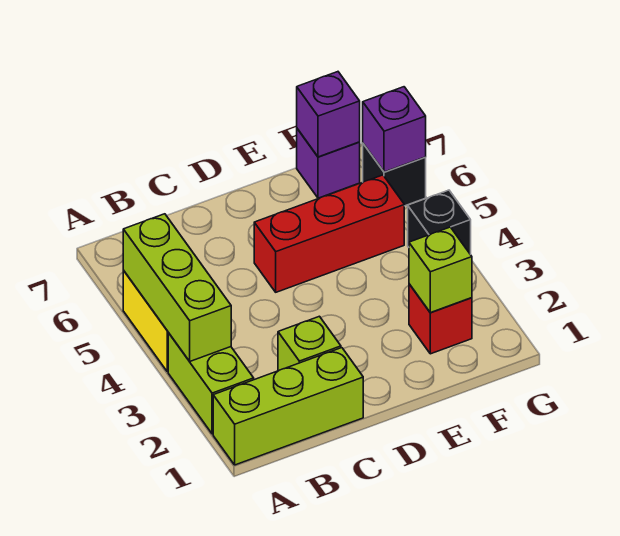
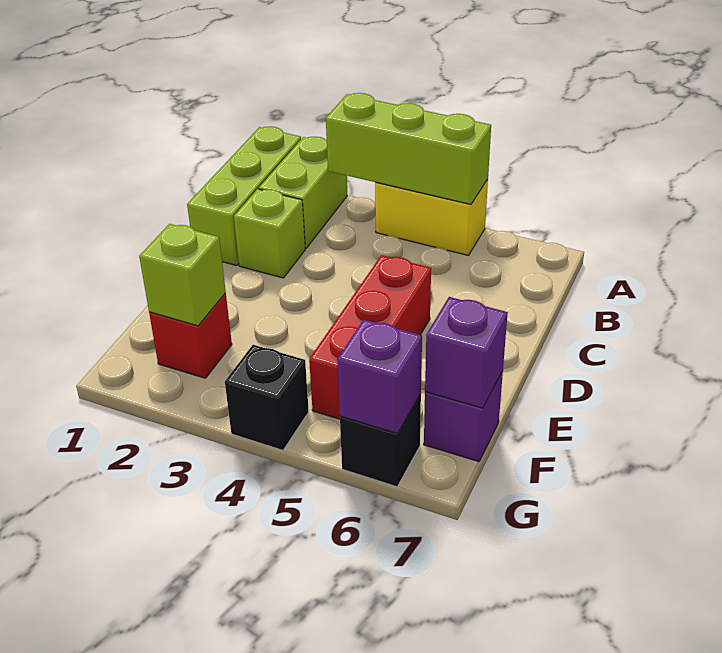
lime 1x2 brick [168,333,254,434] -> lime 1x2 brick turned to [259,137,347,248]

